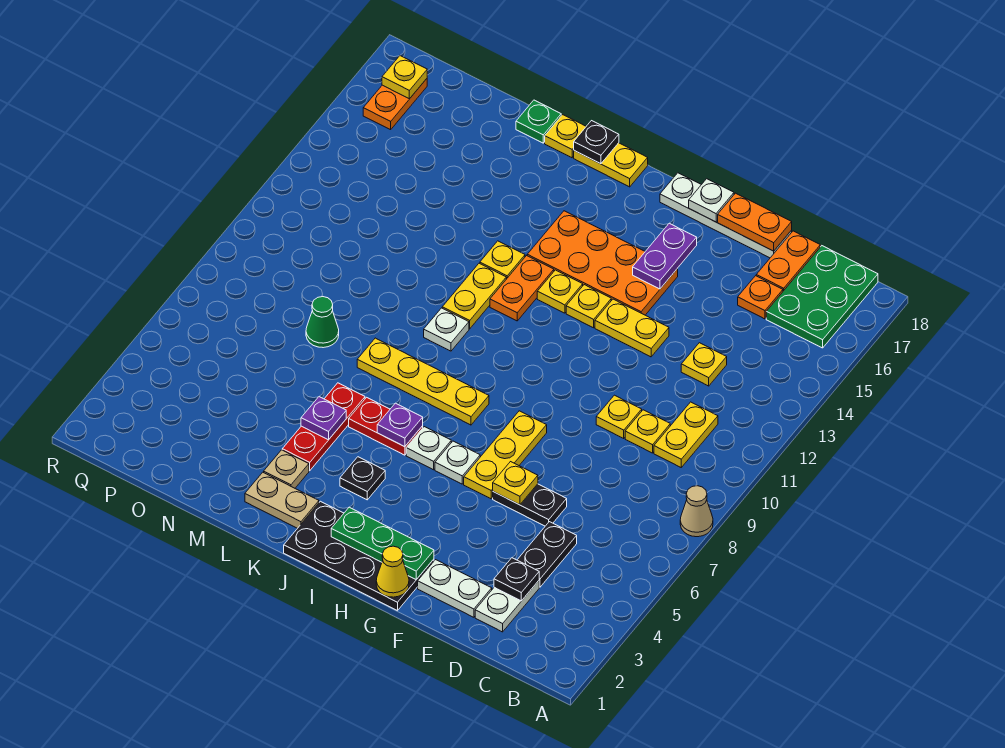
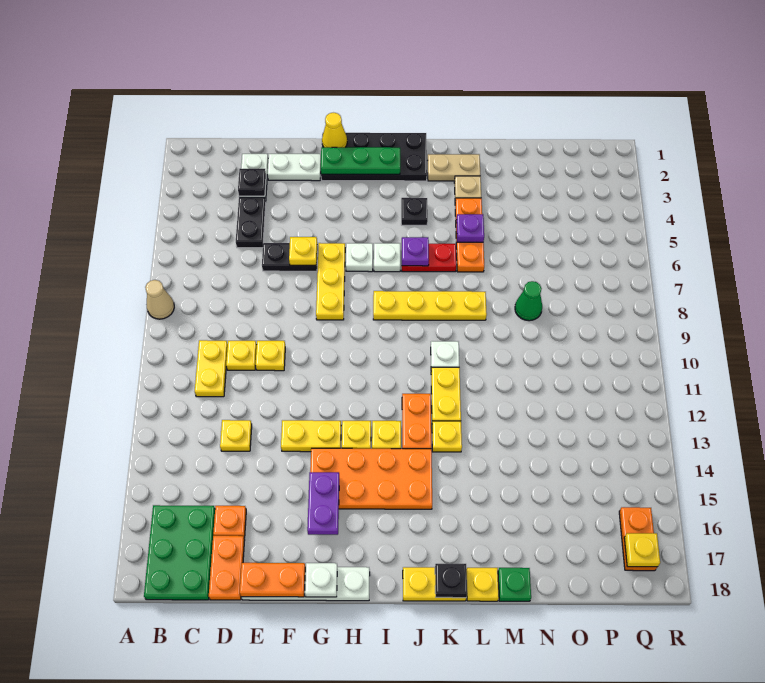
red 1x3 plate [282,383,365,471] -> orange 1x3 plate [455,198,484,272]

